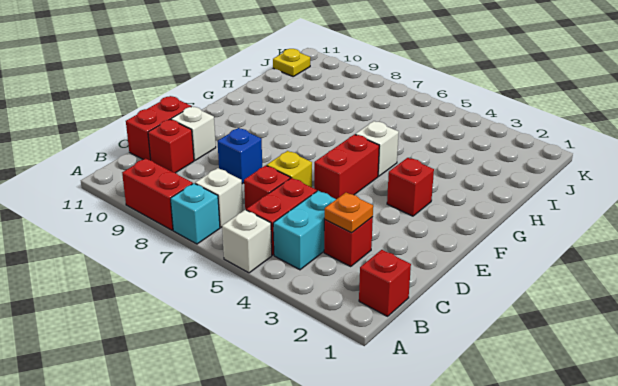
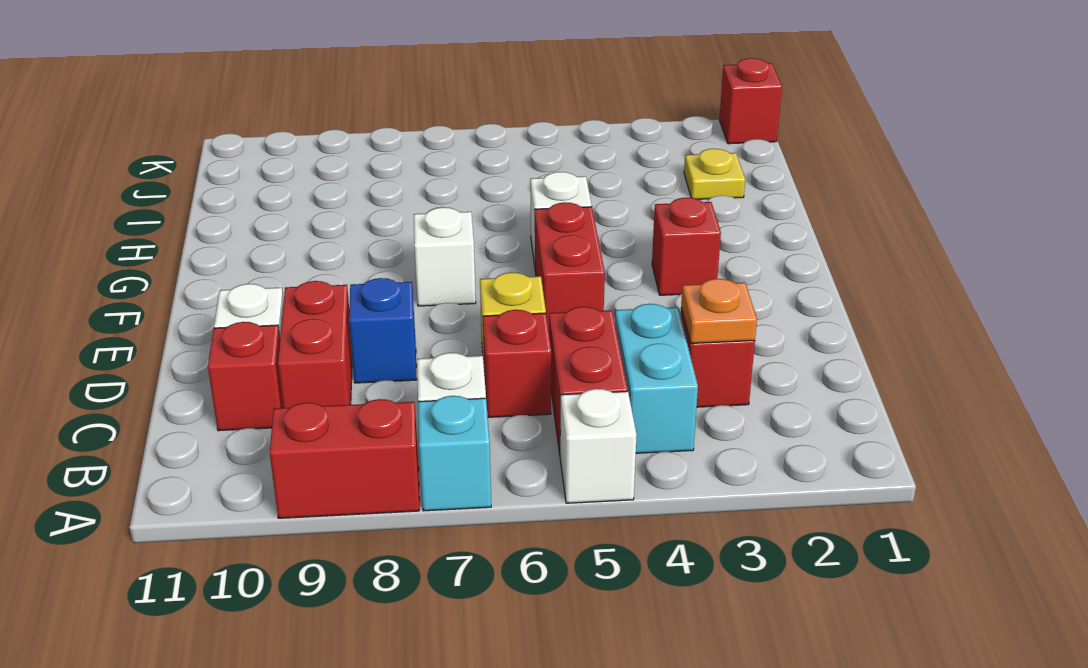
red 1x1 brick [359,250,411,316] -> red 1x1 brick moved to [719,58,782,144]
red 1x2 brick [126,96,191,160] -> red 1x2 brick moved to [278,281,352,408]
none -> white 1x1 brick [414,207,476,306]
yellow 1x1 plate [273,49,310,76] -> yellow 1x1 plate moved to [684,149,745,199]

